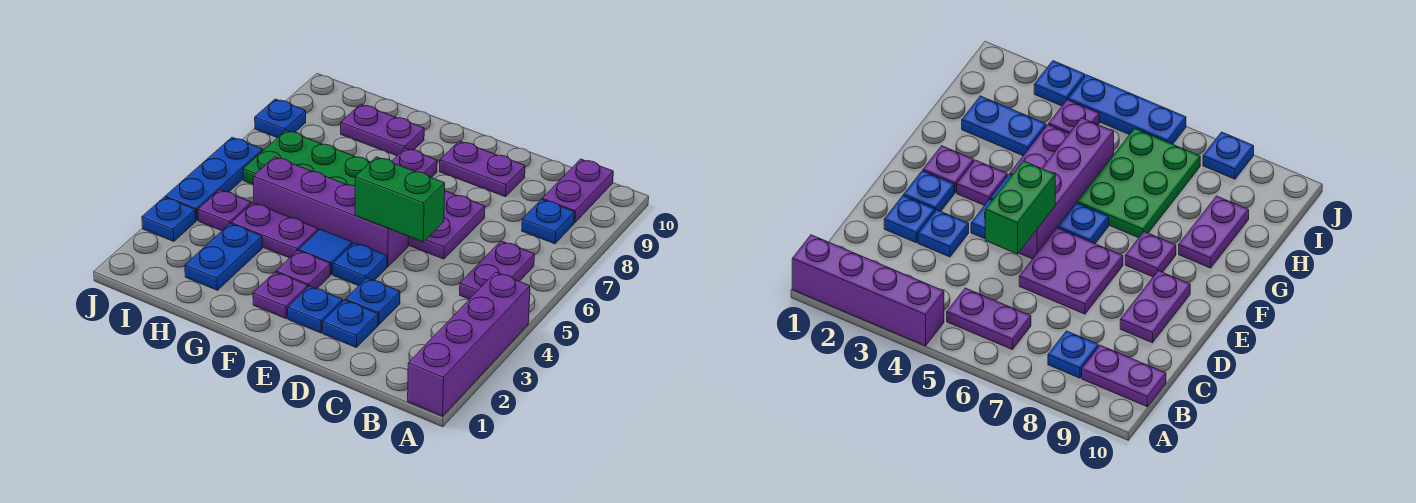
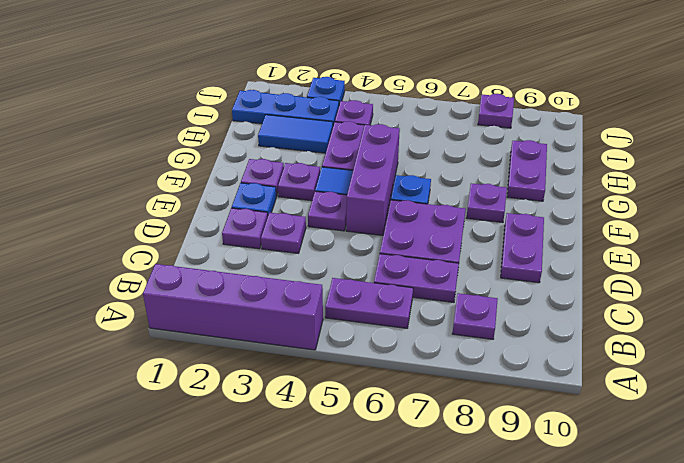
blue 1x1 plate [522,199,575,244] -> purple 1x1 plate [452,293,498,339]
purple 1x2 plate [542,159,613,223] -> purple 1x2 plate moved to [374,254,459,302]
blue 1x1 plate [323,300,378,348] -> purple 1x1 plate [222,208,268,249]
blue 1x1 plate [345,278,400,325] -> purple 1x1 plate [261,213,306,253]
green 1x2 brick [355,157,445,242] -> none
blue 1x1 plate [333,243,387,286] -> purple 1x1 plate [308,191,347,231]
purple 1x4 brick [253,157,409,267] -> purple 1x3 brick [346,124,400,235]
green 2x3 plate [243,130,370,186] -> none
blue 1x2 plate [185,224,262,290] -> blue 1x2 tile [258,115,333,153]
blue 1x3 plate [165,137,263,221] -> blue 1x3 plate moved to [232,90,339,125]
blue 1x1 plate [255,99,306,138] -> purple 1x1 plate [478,94,514,128]

